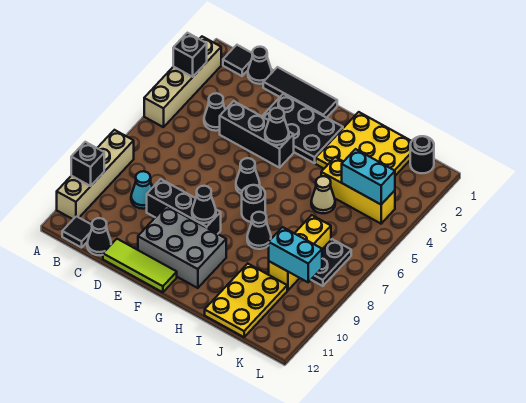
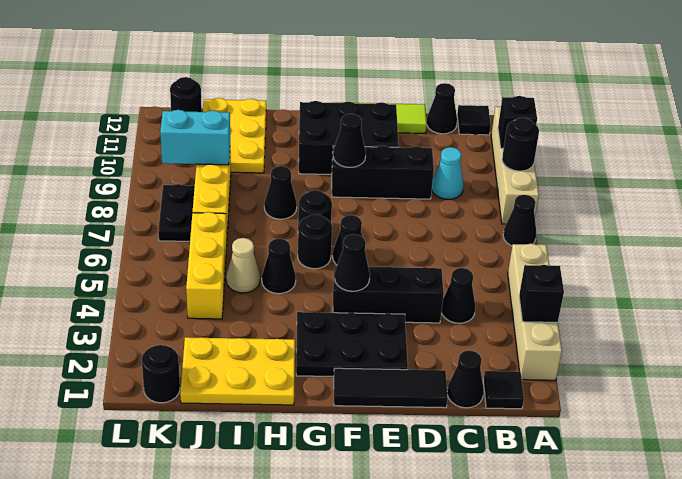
none -> black 1x1 cone [503,195,536,246]
none -> black 1x1 round brick [502,118,539,171]
grey 2x3 brick [138,206,226,288] -> black 2x3 brick [299,101,399,175]
none -> black 1x1 round brick [298,214,332,269]
yellow 3x3 plate [316,112,412,176] -> yellow 2x3 plate [180,337,295,405]
none -> black 1x1 cone [262,239,296,294]
yellow 1x3 brick [321,157,395,224] -> yellow 1x3 brick turned to [186,212,227,319]
cyan 1x2 brick [342,149,395,204] -> none
none -> black 1x1 round brick [170,77,202,112]

